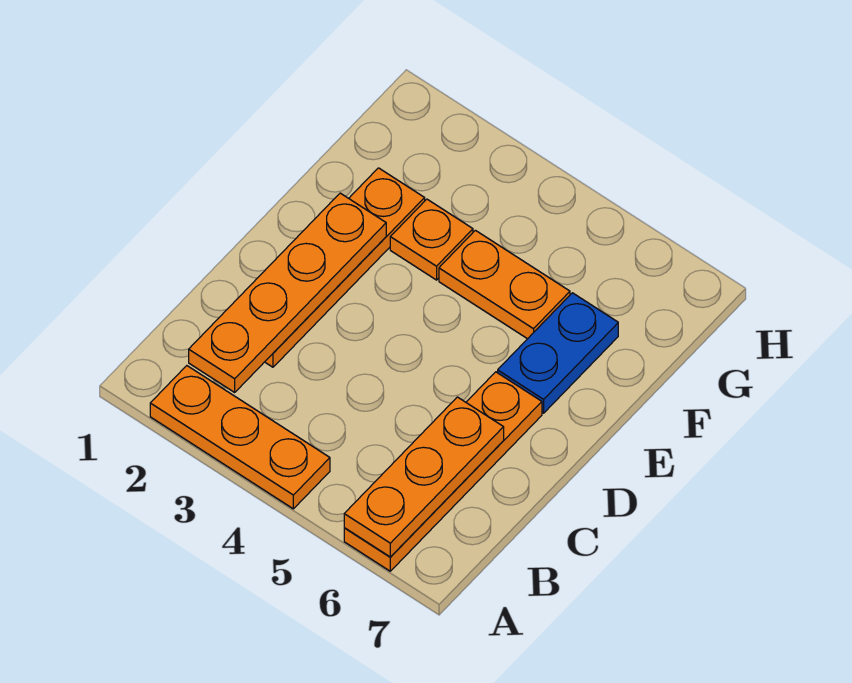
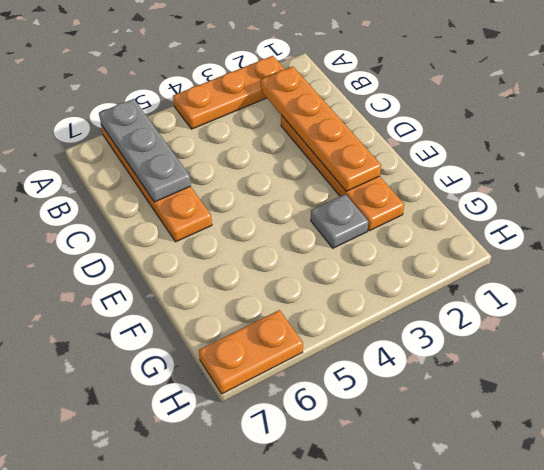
orange 1x3 plate [344,397,504,557] -> grey 1x3 plate [99,99,191,202]
blue 1x2 plate [498,293,618,413] -> none
orange 1x1 plate [390,199,473,280] -> grey 1x1 plate [311,194,369,248]
orange 1x2 plate [439,230,570,339] -> orange 1x2 plate moved to [199,310,303,394]

